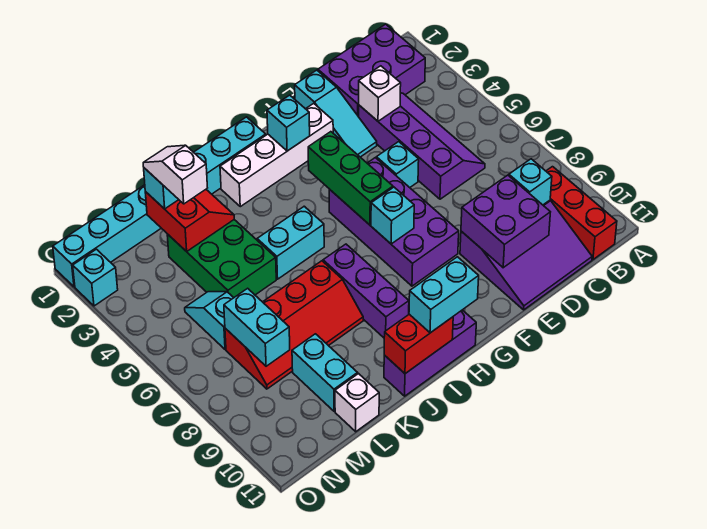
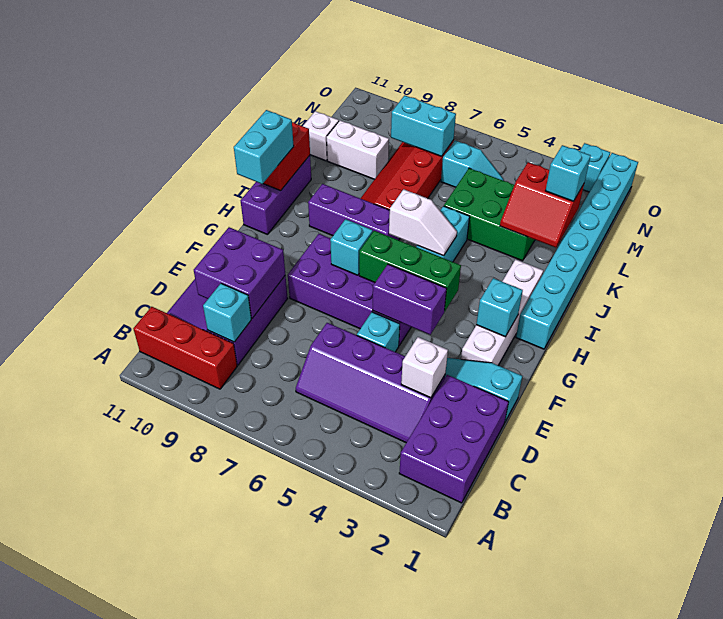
none -> purple 1x2 brick [373,264,447,335]
white 1x2 slope [143,145,207,204] -> white 1x2 slope moved to [389,189,457,256]
cyan 1x2 brick [292,334,358,411] -> white 1x2 brick [327,120,389,179]

